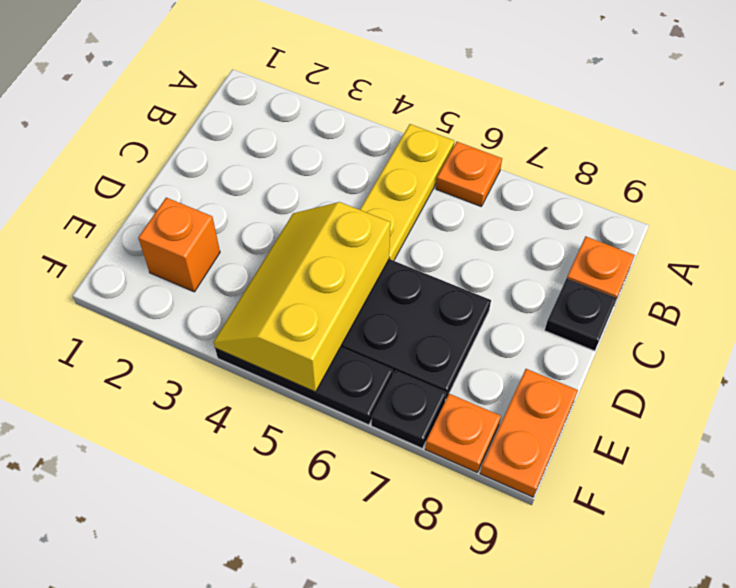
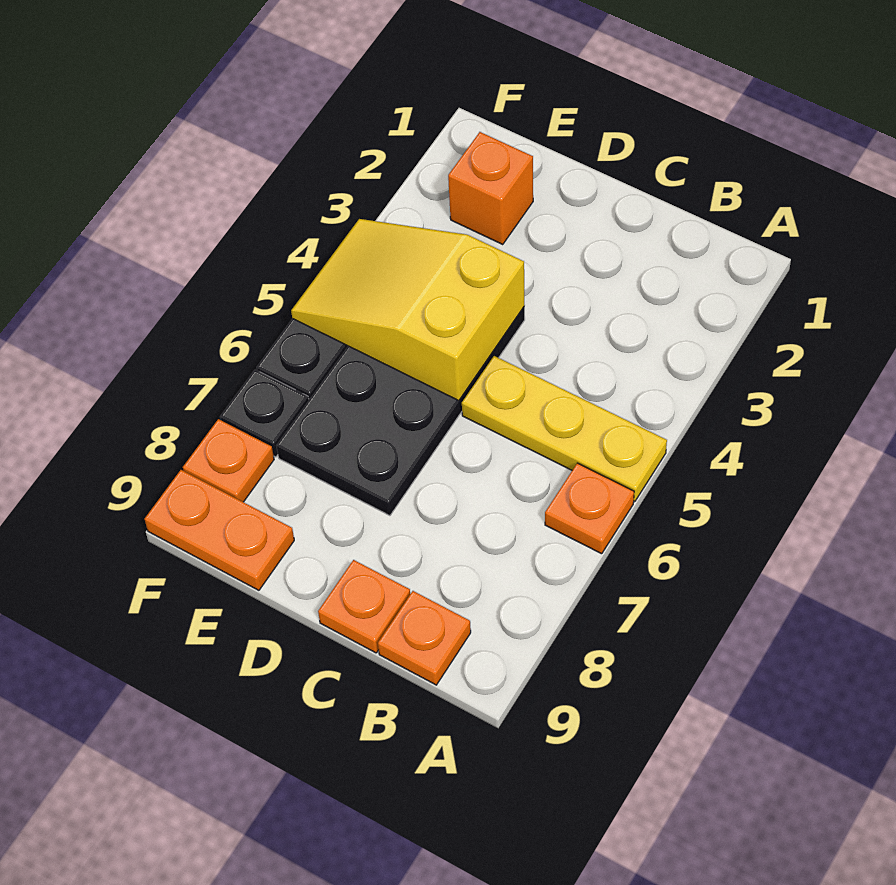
black 1x1 plate [545,278,617,351] -> orange 1x1 plate [318,560,410,653]
yellow 2x3 slope [214,202,390,392] -> yellow 2x3 slope turned to [291,219,525,401]

